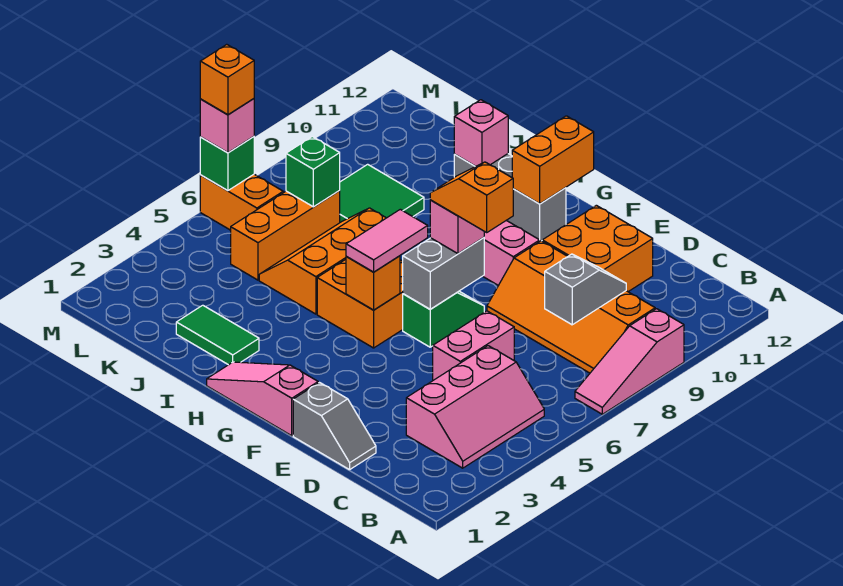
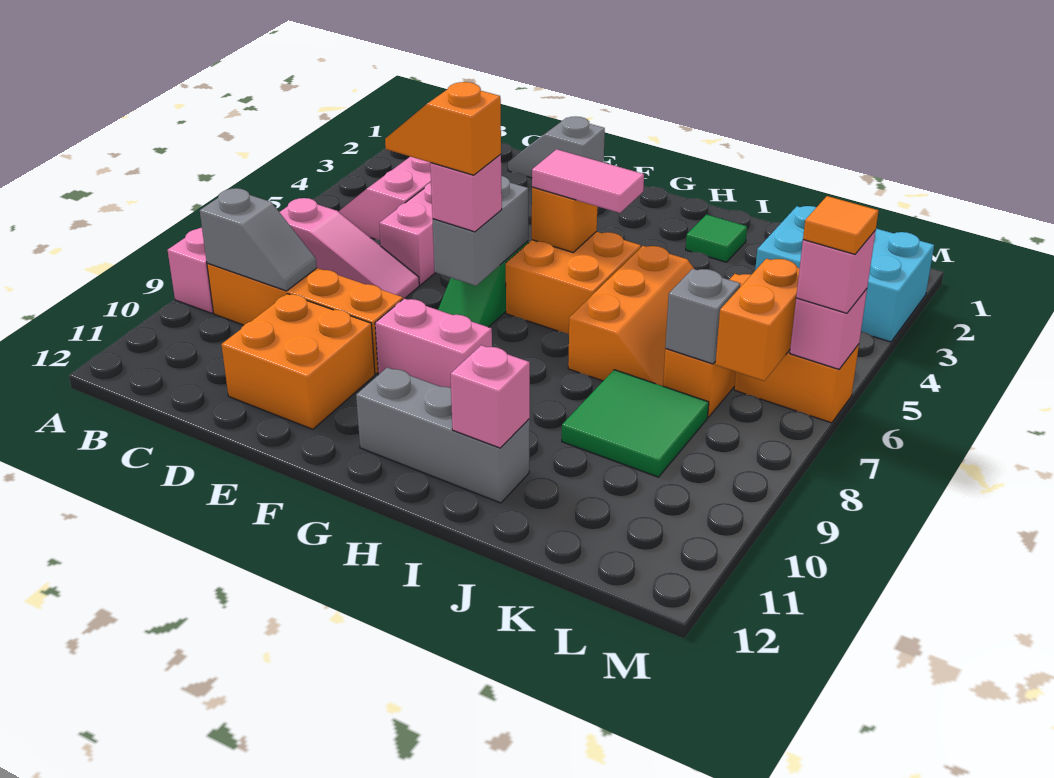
grey 1x2 slope [545,254,626,325] -> grey 1x2 slope turned to [200,188,317,291]
orange 1x2 slope [430,162,513,232] -> orange 1x2 slope turned to [385,82,501,175]
pink 1x3 slope [207,362,318,436] -> pink 1x3 slope moved to [280,198,419,298]
pink 1x2 tile [346,209,428,272] -> pink 1x2 tile turned to [532,149,644,213]
orange 1x2 brick [512,116,594,204] -> orange 1x2 brick moved to [715,259,800,381]
green 1x2 tile [176,305,259,365] -> green 1x1 tile [686,215,747,262]
none -> cyan 2x3 brick [755,206,934,342]
green 1x1 brick [286,137,340,207] -> grey 1x1 brick [665,269,741,364]
green 1x1 brick [200,137,254,191] -> pink 1x1 brick [790,289,867,369]
orange 1x1 brick [200,44,254,115] -> orange 1x1 tile [803,196,879,254]

